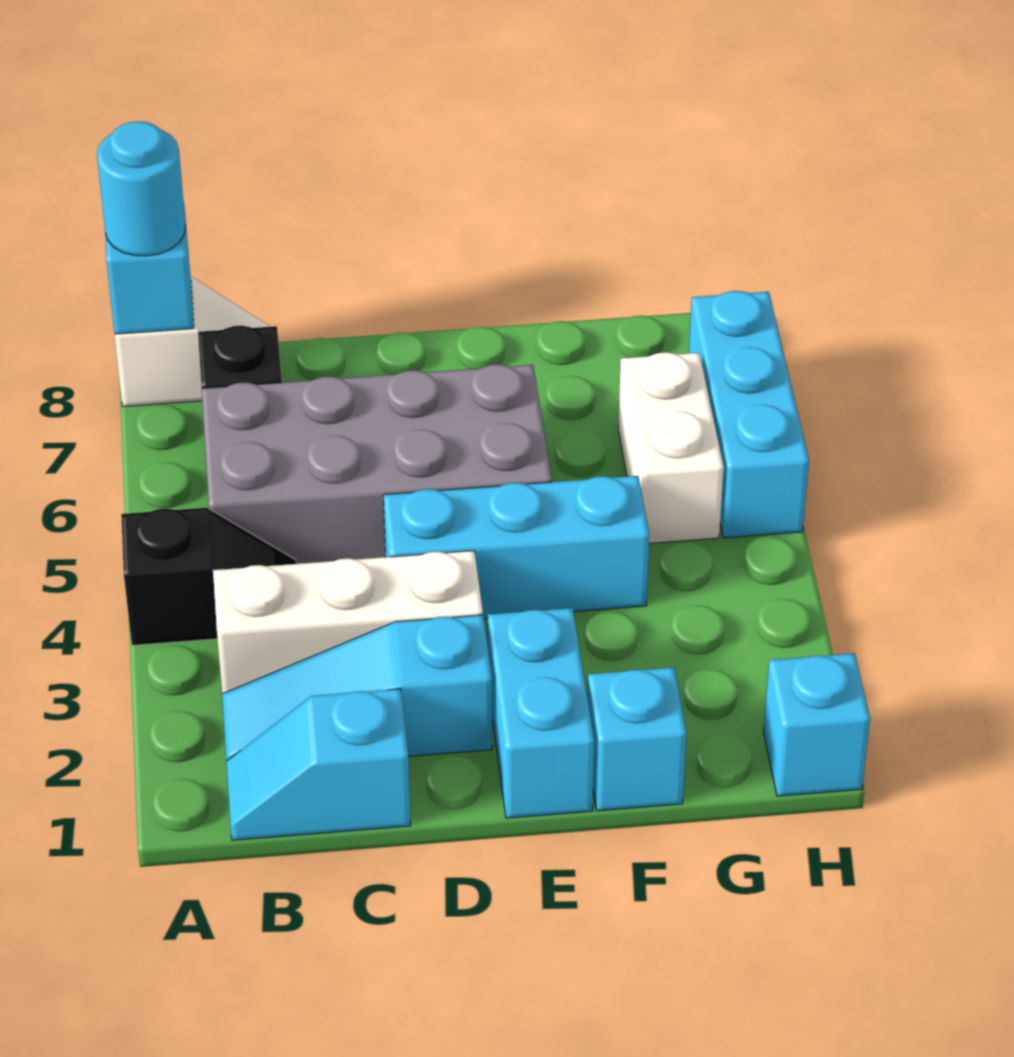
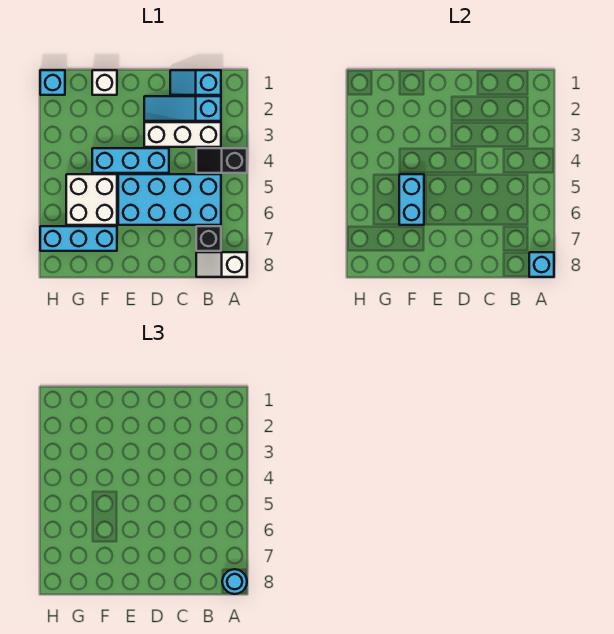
cyan 1x2 slope [227,689,411,840] -> cyan 1x2 slope turned to [170,70,221,95]
cyan 1x3 slope [222,615,492,760] -> cyan 1x3 slope turned to [144,96,221,121]
grey 2x4 brick [202,364,552,564] -> cyan 2x4 brick [118,174,221,225]
cyan 1x2 brick [488,608,594,818] -> cyan 1x2 brick moved to [399,174,424,225]
cyan 1x1 brick [587,667,687,811] -> white 1x1 brick [92,70,117,95]
white 1x2 brick [618,352,724,543] -> white 2x2 brick [66,174,117,225]
cyan 1x3 brick [689,291,809,538] -> cyan 1x3 brick turned to [40,226,117,251]

